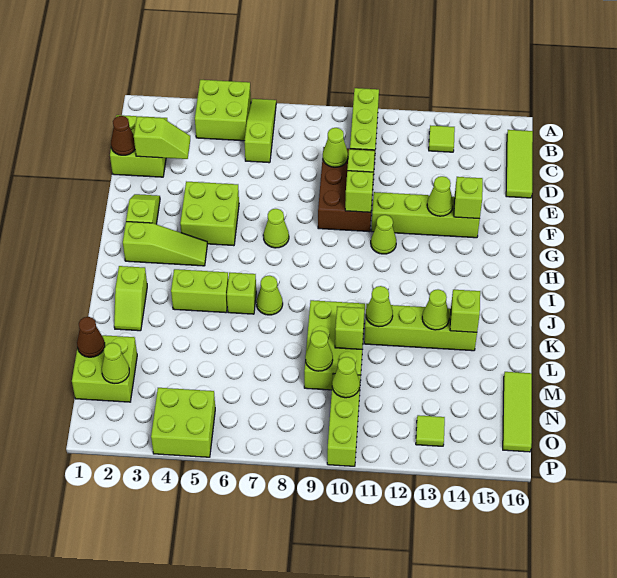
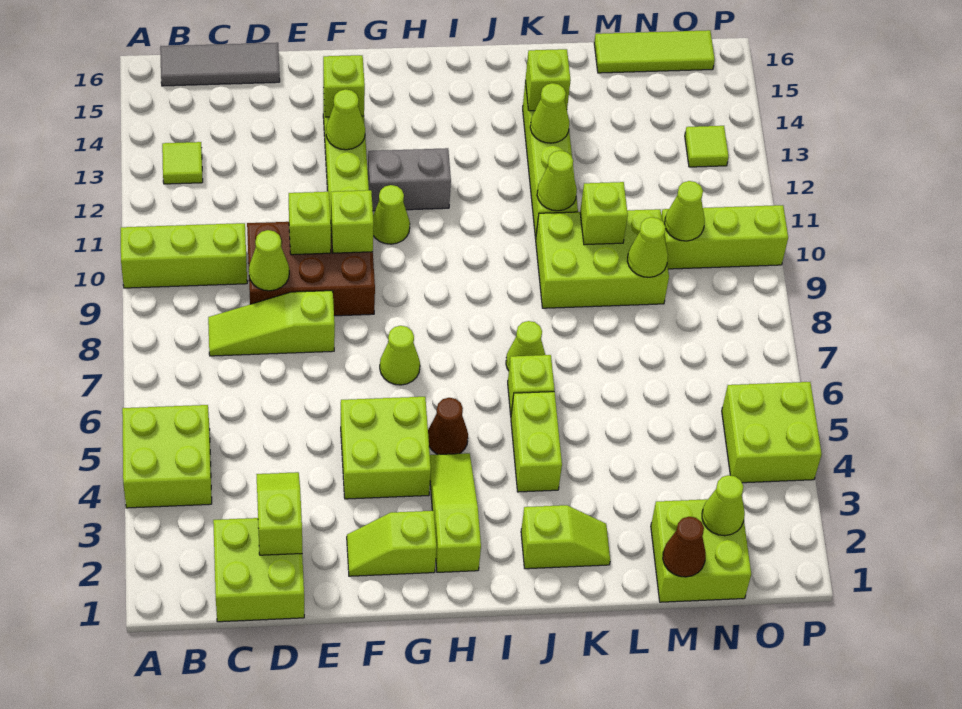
lime 1x3 slope [245,99,276,163] -> lime 1x3 slope moved to [208,291,335,356]
lime 1x3 tile [506,130,533,198] -> grey 1x3 tile [160,43,280,86]
brown 1x1 cone [111,116,135,155] -> brown 1x1 cone moved to [428,398,468,455]
none -> grey 1x2 brick [368,148,451,211]

